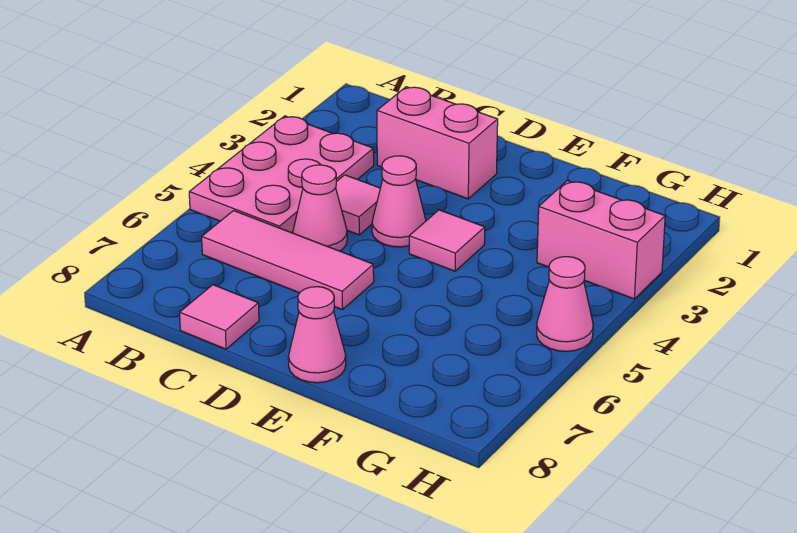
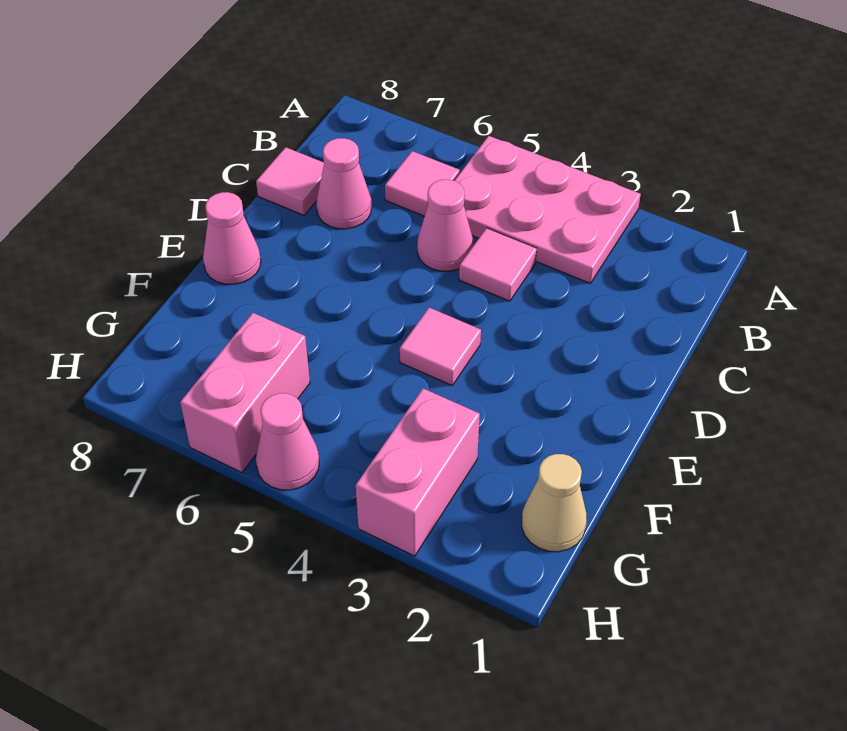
pink 1x3 tile [202,211,374,310] -> pink 1x1 tile [385,151,460,216]
pink 1x2 brick [377,87,498,199] -> pink 1x2 brick moved to [180,313,310,472]
pink 1x1 cone [372,156,426,247] -> pink 1x1 cone moved to [316,138,371,229]
none -> tan 1x1 cone [522,454,587,552]

